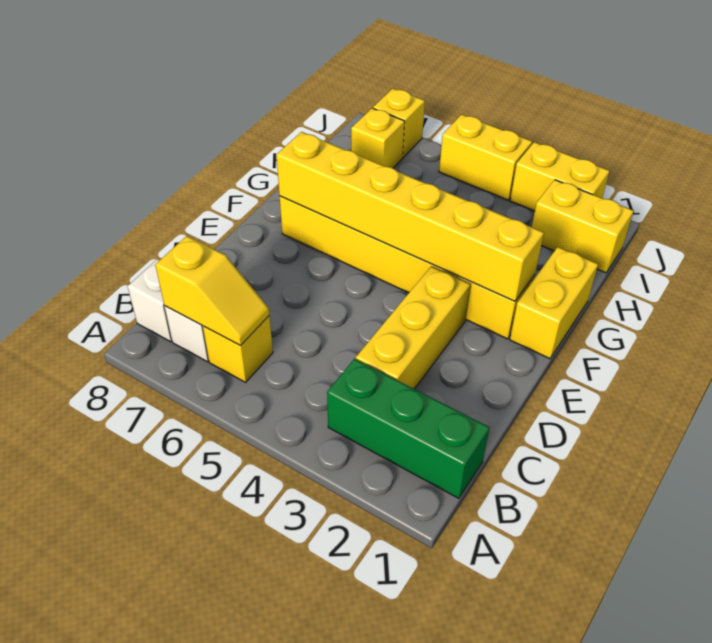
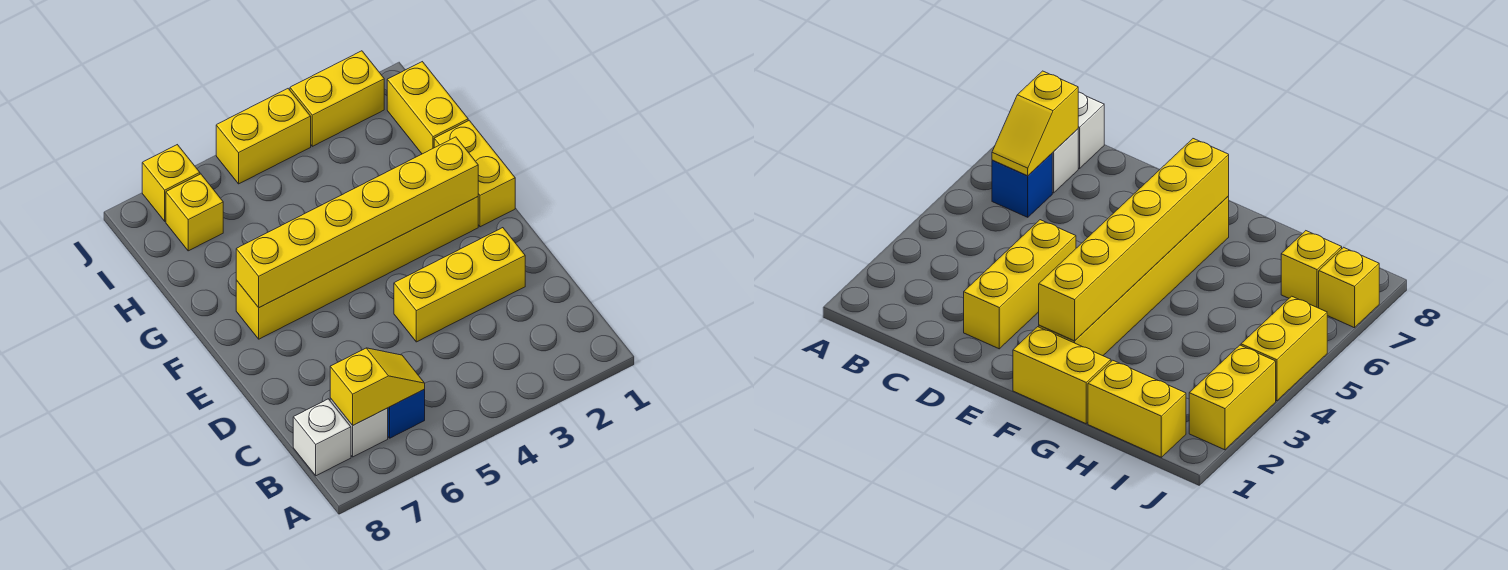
green 1x3 brick [327,359,489,498] -> none
yellow 1x1 brick [203,316,273,382] -> blue 1x1 brick [388,389,425,438]
yellow 1x3 brick [356,266,471,389] -> yellow 1x3 brick turned to [394,228,525,342]
yellow 1x2 brick [532,180,634,273] -> yellow 1x2 brick turned to [387,62,468,154]

